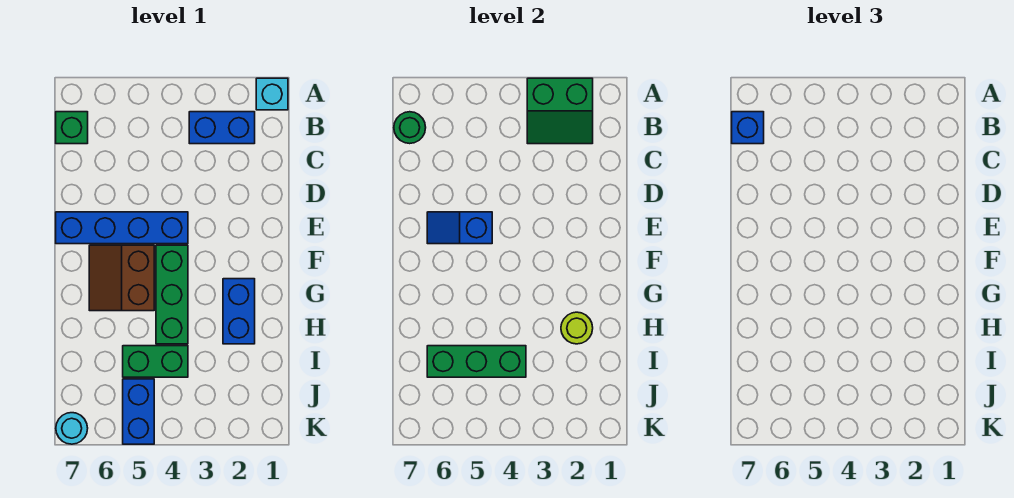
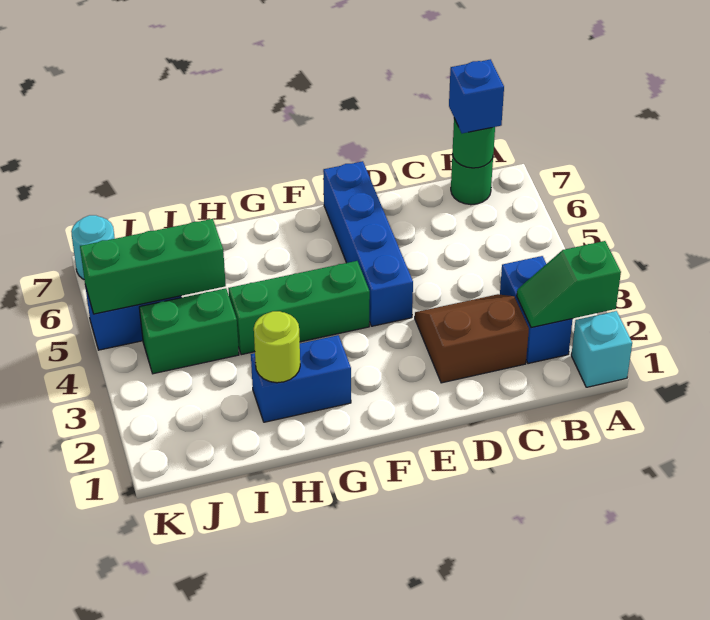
green 2x2 slope [527,78,593,144] -> green 1x2 slope [517,241,621,328]
green 1x1 brick [56,112,88,144] -> green 1x1 round brick [451,154,493,205]
blue 1x2 slope [427,212,492,244] -> none
brown 2x2 slope [89,245,154,311] -> brown 2x2 slope moved to [415,294,529,383]
green 1x2 brick [123,346,188,377] -> green 1x2 brick turned to [139,288,239,374]
green 1x3 brick [427,346,526,377] -> green 1x3 brick turned to [80,219,226,314]

